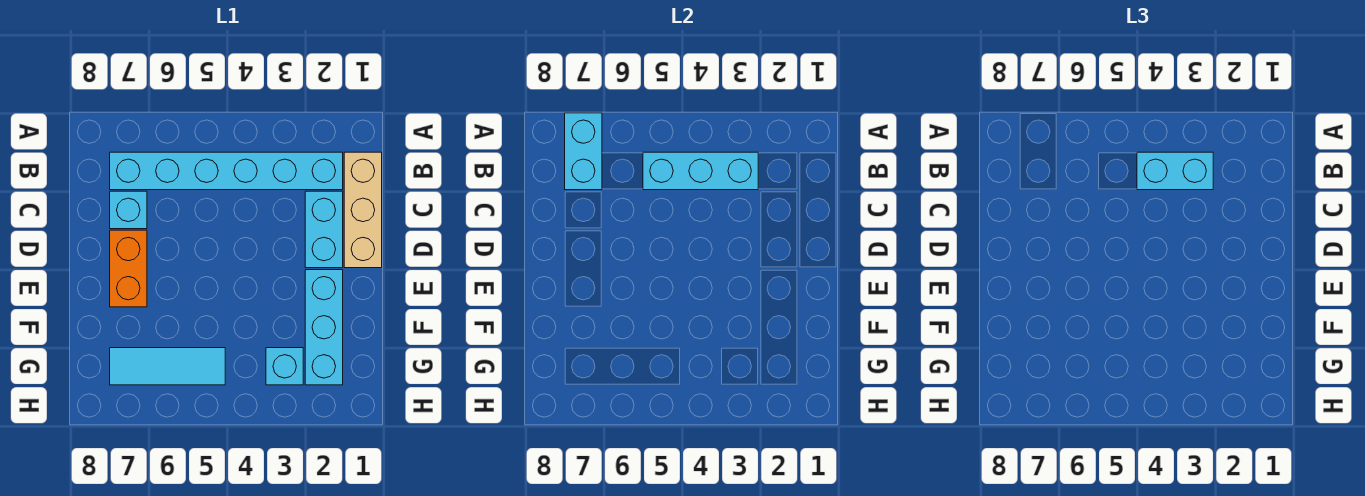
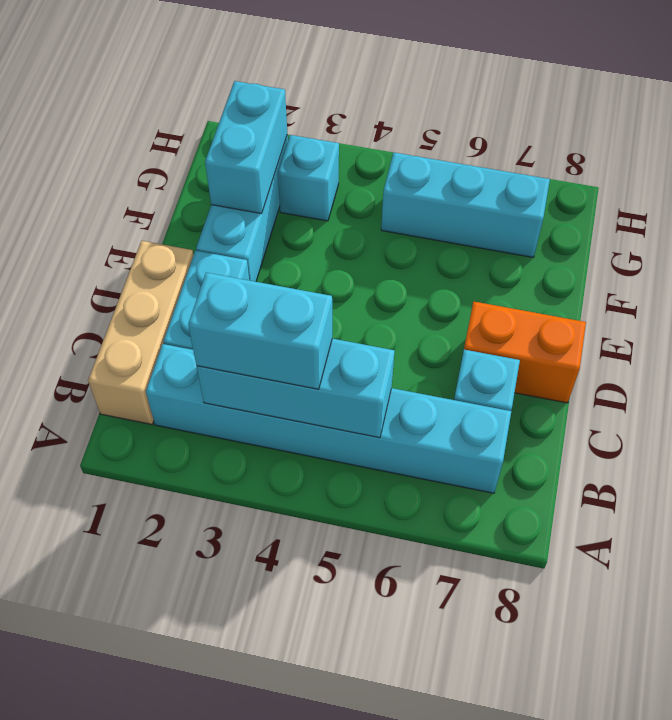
cyan 1x2 brick [565,113,602,190] -> cyan 1x2 brick moved to [205,81,287,214]
orange 1x2 brick [110,230,147,307] -> orange 1x2 brick turned to [464,302,586,403]
cyan 1x3 tile [110,348,225,385] -> cyan 1x3 brick [381,152,550,258]

